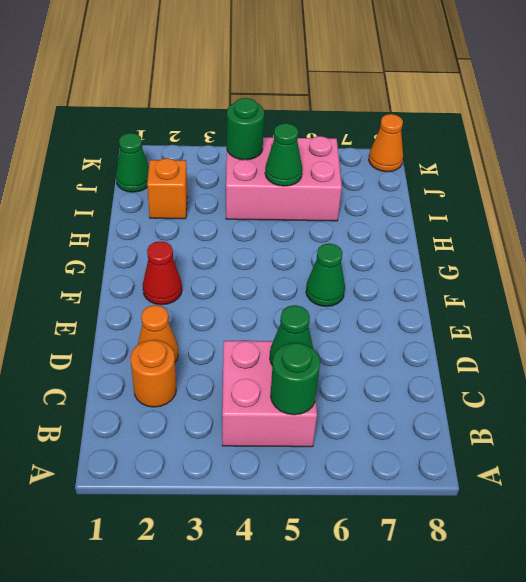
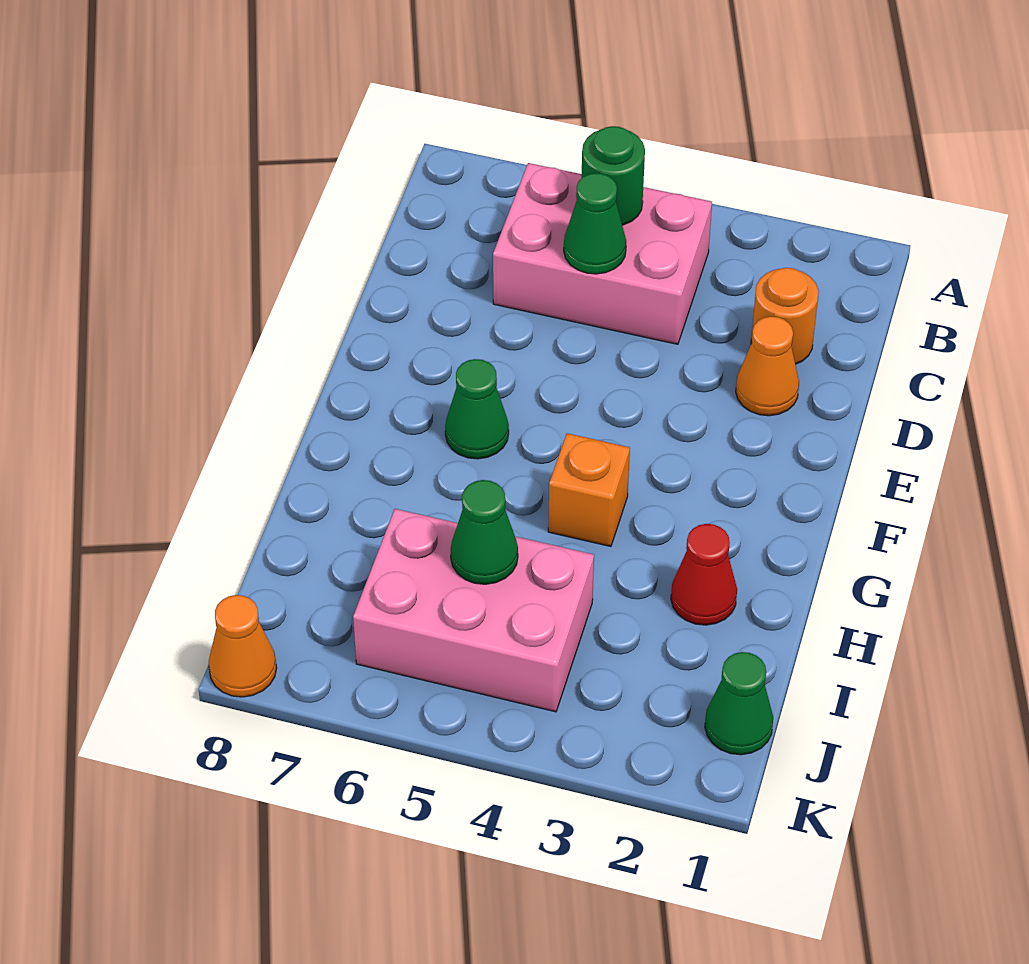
pink 2x2 brick [222,341,317,447] -> pink 2x3 brick [493,163,712,344]
red 1x1 cone [143,241,182,305] -> red 1x1 cone moved to [671,524,737,625]
orange 1x1 brick [147,158,187,219] -> orange 1x1 brick moved to [548,433,630,547]
green 1x1 round brick [227,98,264,160] -> none

